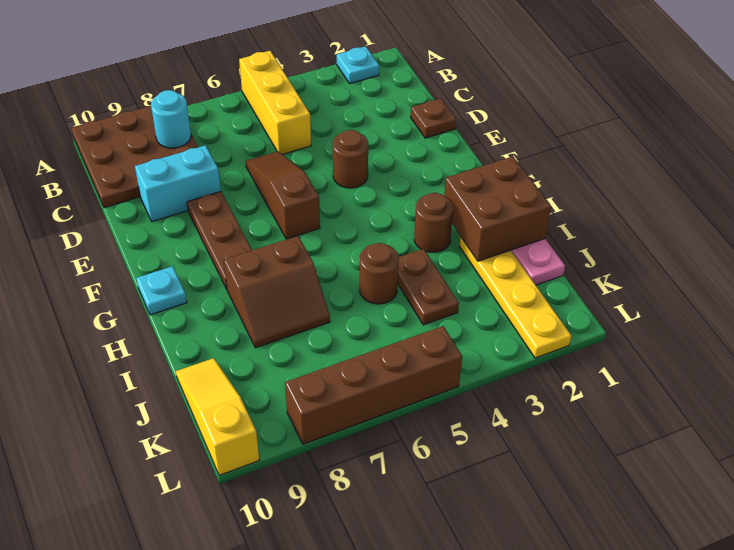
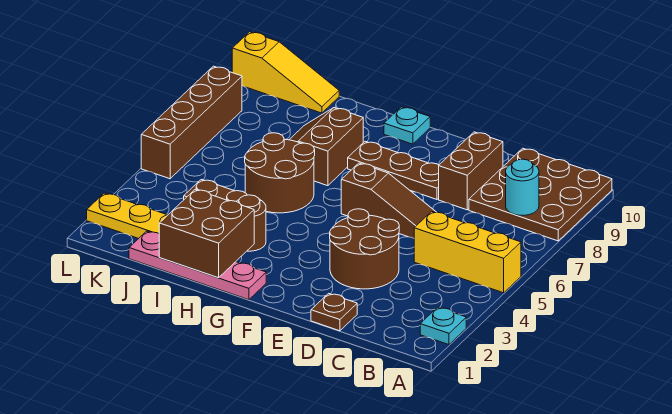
cyan 1x2 brick [135,145,221,222] -> brown 1x2 brick [439,132,503,210]
brown 1x1 round brick [333,130,368,188] -> brown 2x2 round brick [330,209,399,289]
brown 1x1 round brick [360,243,399,304] -> brown 2x2 round brick [245,133,315,213]

